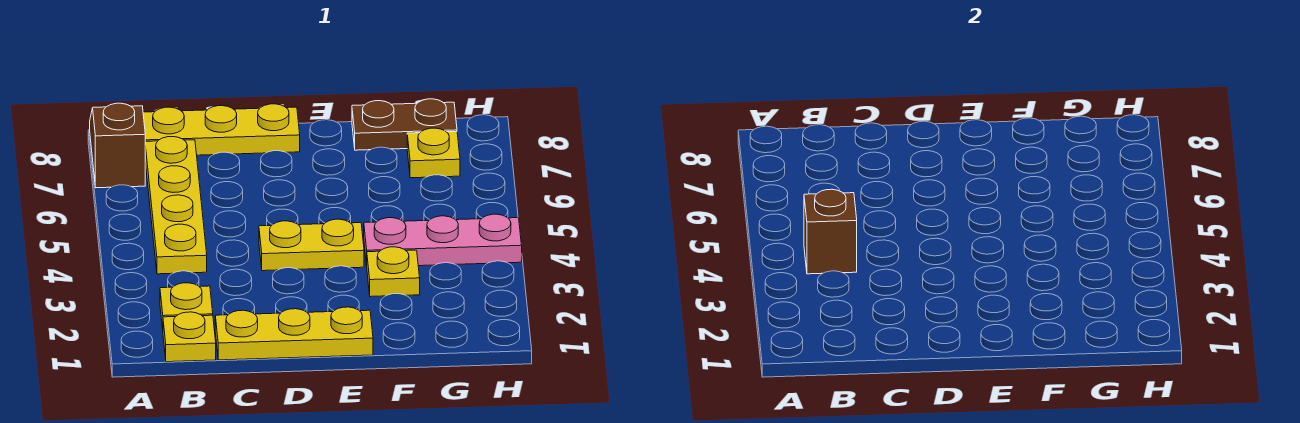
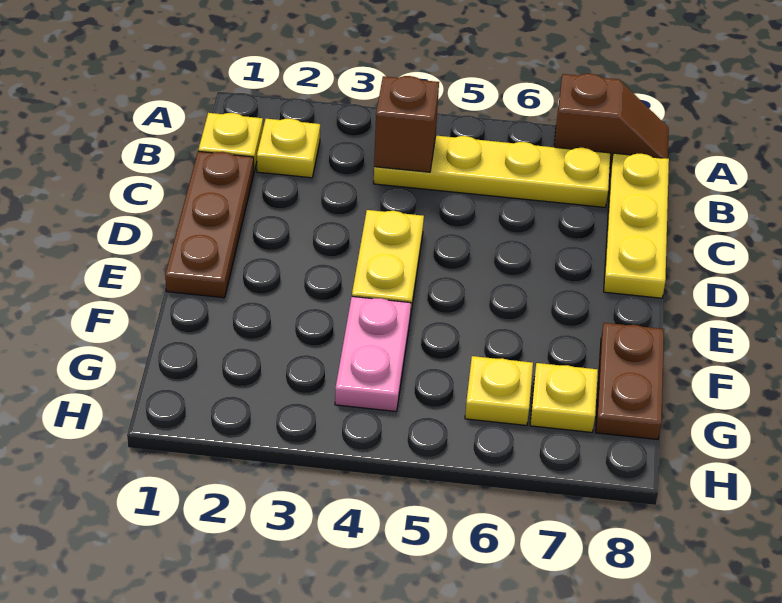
yellow 1x3 plate [215,307,373,360] -> brown 1x3 plate [165,151,254,298]
yellow 1x1 plate [367,247,420,297] -> yellow 1x1 plate moved to [465,356,533,425]
pink 1x3 plate [364,214,522,266] -> pink 1x2 plate [335,296,411,411]

